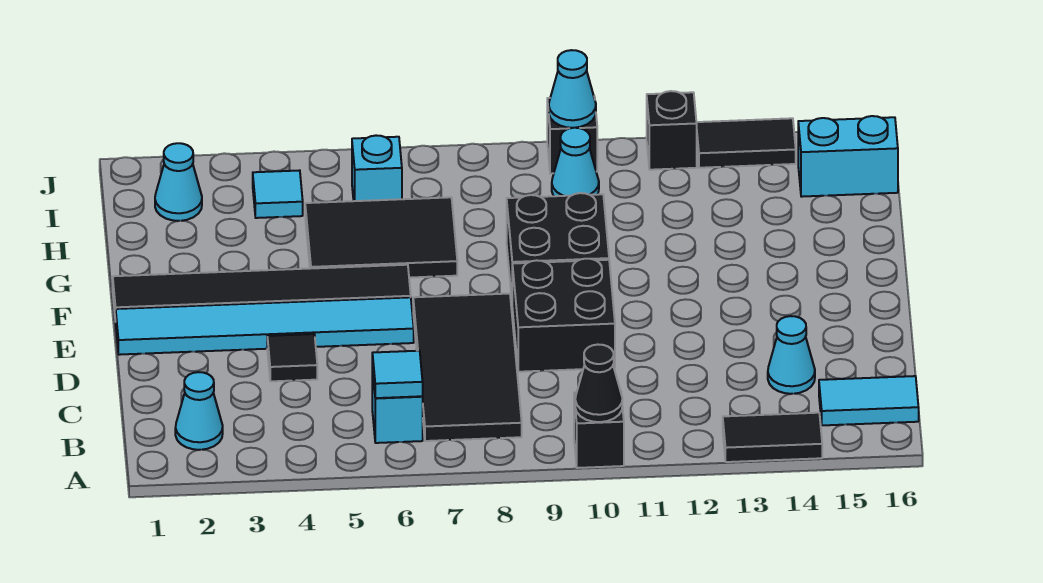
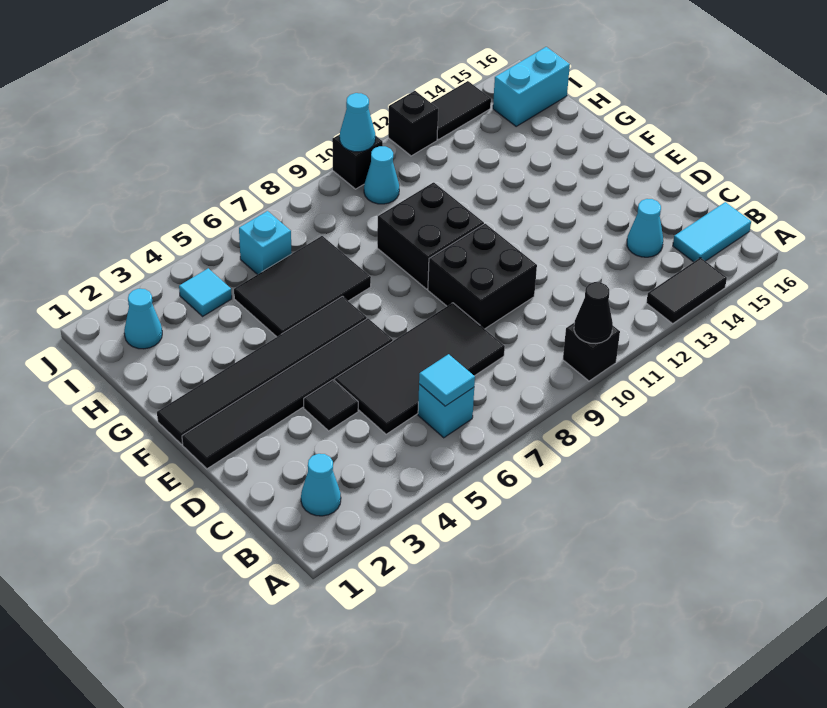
black 2x4 tile [413,294,522,441] -> black 2x4 tile turned to [335,303,505,434]
cyan 1x6 tile [116,297,414,355] -> black 1x6 tile [182,318,393,469]

